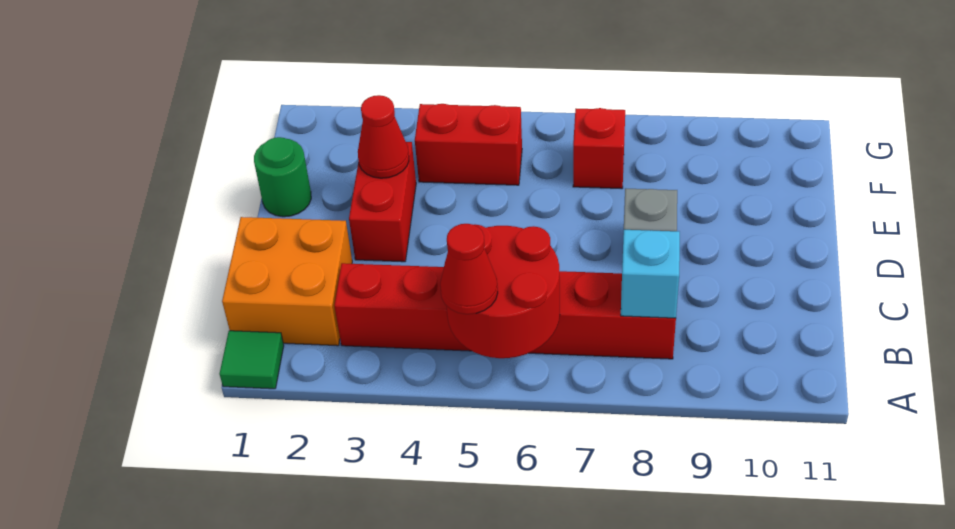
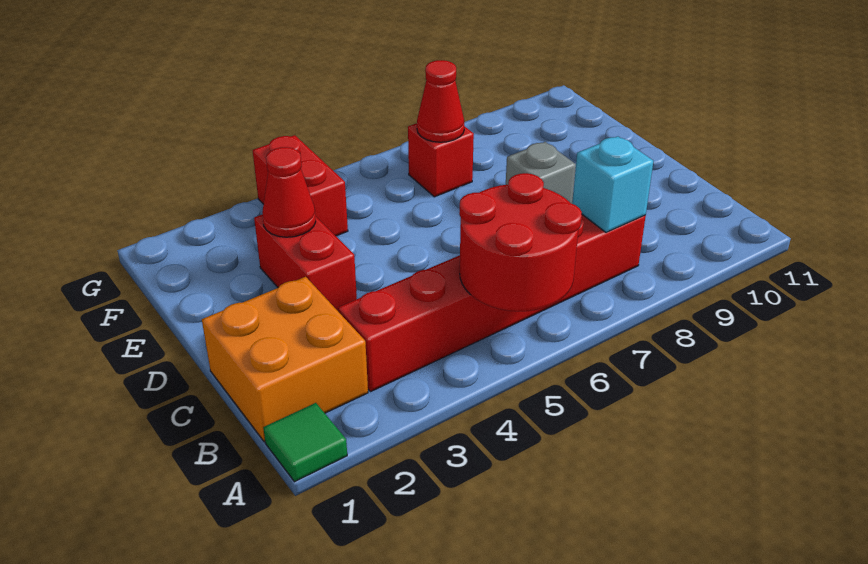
red 1x1 cone [440,224,498,314] -> red 1x1 cone moved to [417,60,464,142]
green 1x1 round brick [254,137,311,217] -> none
red 1x2 brick [415,104,522,185] -> red 1x2 brick turned to [252,135,348,236]

